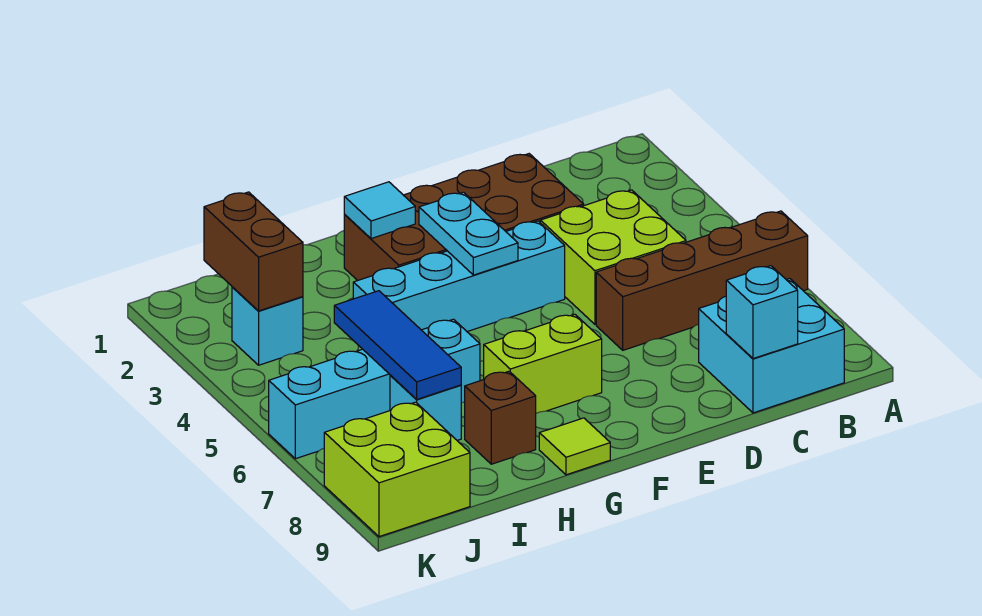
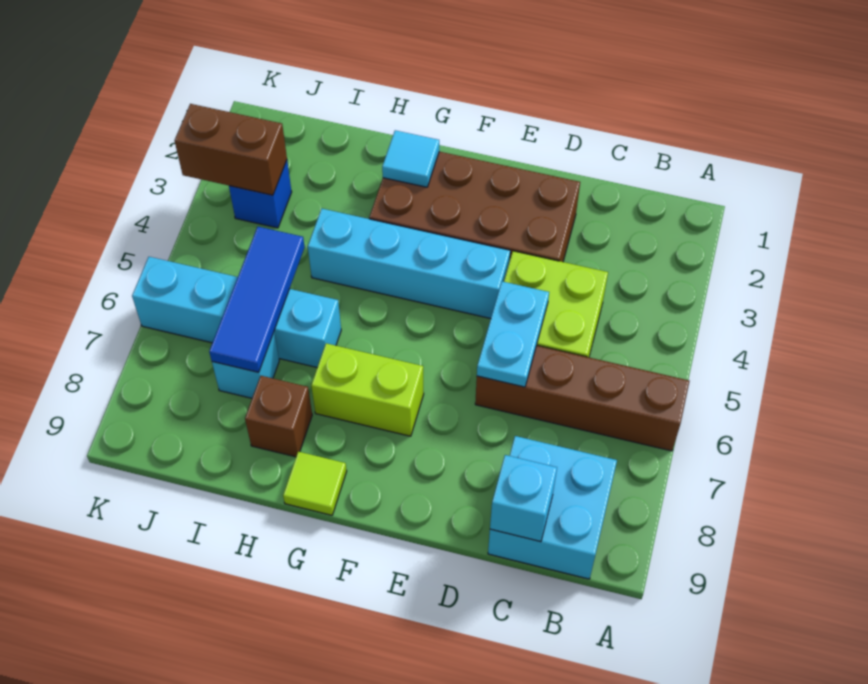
cyan 1x2 plate [419,192,518,275] -> cyan 1x2 plate moved to [477,281,549,387]
brown 1x2 brick [204,192,303,311] -> brown 1x2 brick turned to [174,104,287,195]
cyan 1x1 brick [232,287,303,365] -> blue 1x1 brick [229,160,292,228]
lime 2x2 brick [324,402,470,537] -> none

